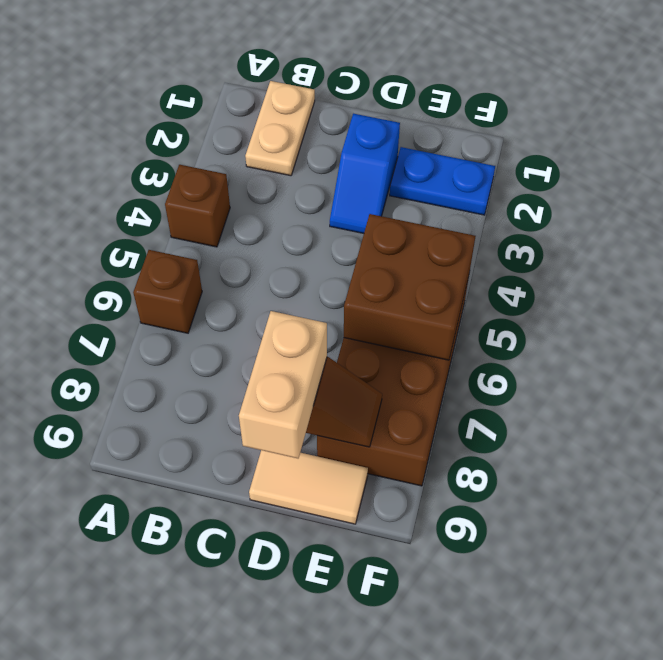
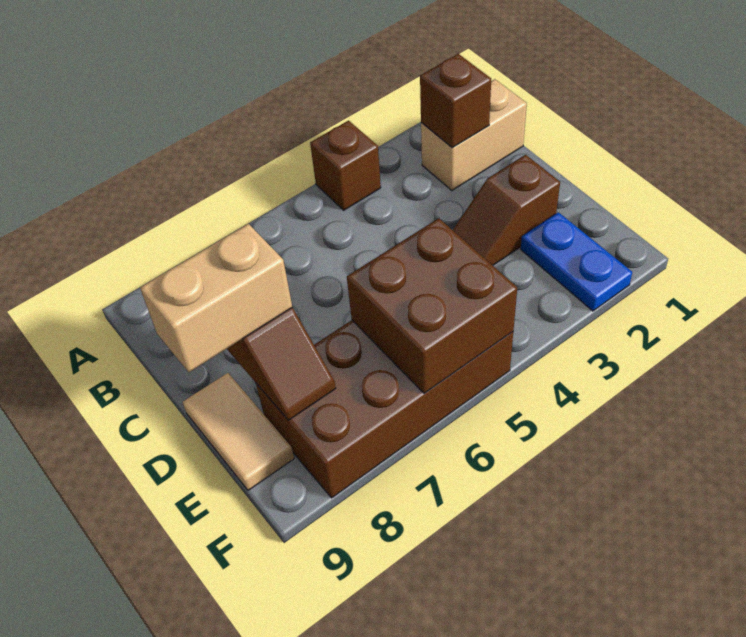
brown 1x1 brick [133,250,202,333] -> brown 1x1 brick moved to [420,54,491,148]
tan 1x2 plate [245,81,315,176] -> tan 1x2 brick [421,79,527,190]
blue 1x2 slope [330,114,400,233] -> brown 1x2 slope [453,155,560,265]

